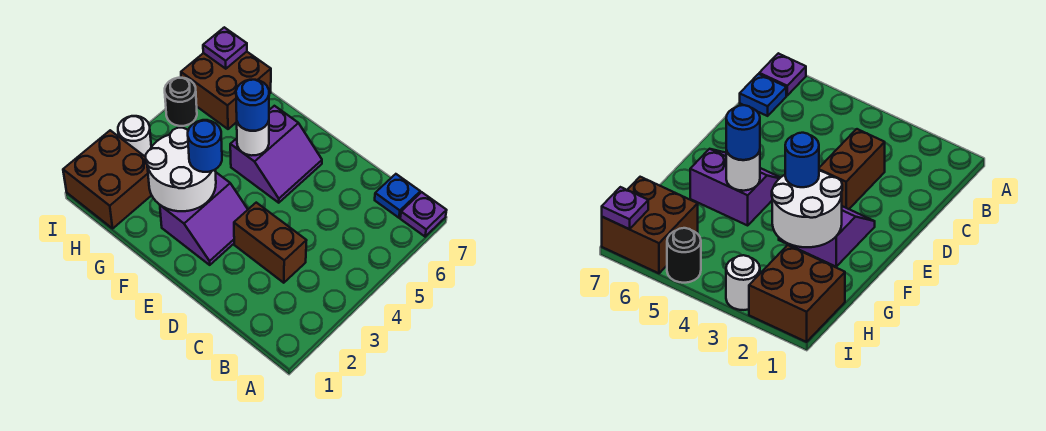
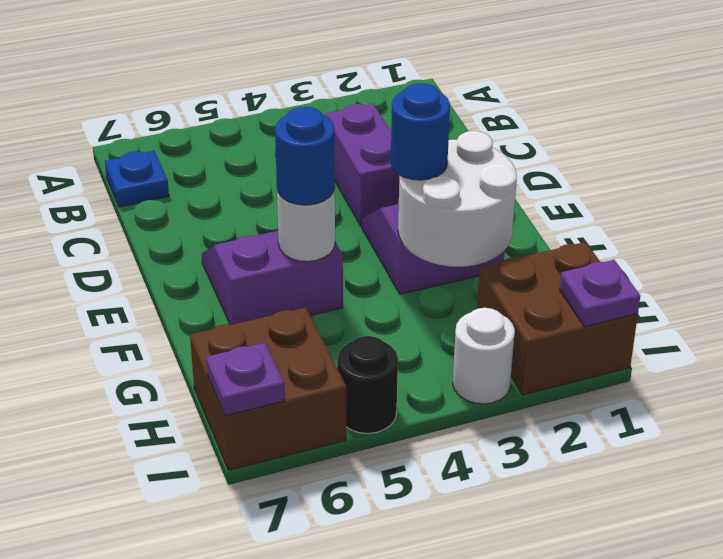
purple 1x1 plate [400,192,447,237] -> purple 1x1 plate moved to [560,260,640,327]
brown 1x2 brick [234,203,307,283] -> purple 1x2 brick [325,104,399,226]

